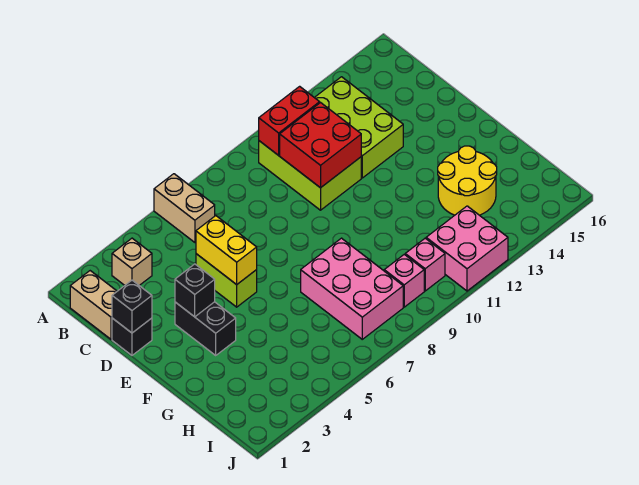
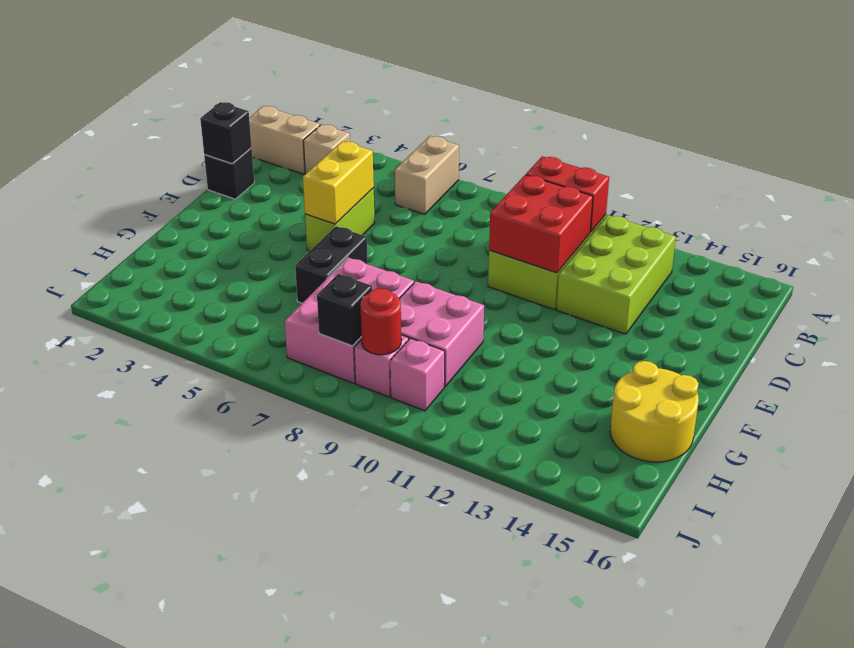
tan 1x2 brick [70,271,117,339] -> tan 1x2 brick turned to [249,106,320,174]
black 1x2 brick [175,302,236,355] -> black 1x2 brick moved to [295,226,368,303]
black 1x1 brick [175,264,215,317] -> black 1x1 brick moved to [317,274,372,346]
yellow 2x2 round brick [438,146,497,215] -> yellow 2x2 round brick moved to [610,361,699,462]
none -> red 1x1 round brick [360,288,401,355]
pink 2x2 brick [426,206,508,291] -> pink 2x2 brick moved to [400,281,484,386]

